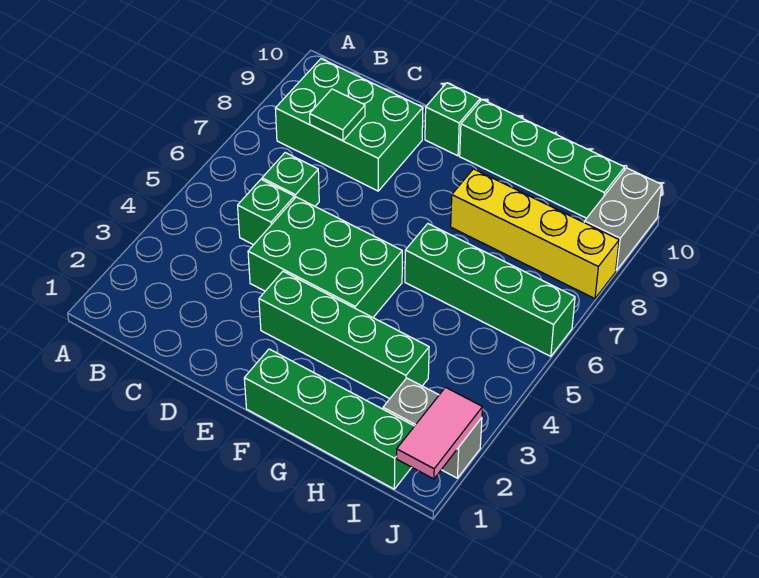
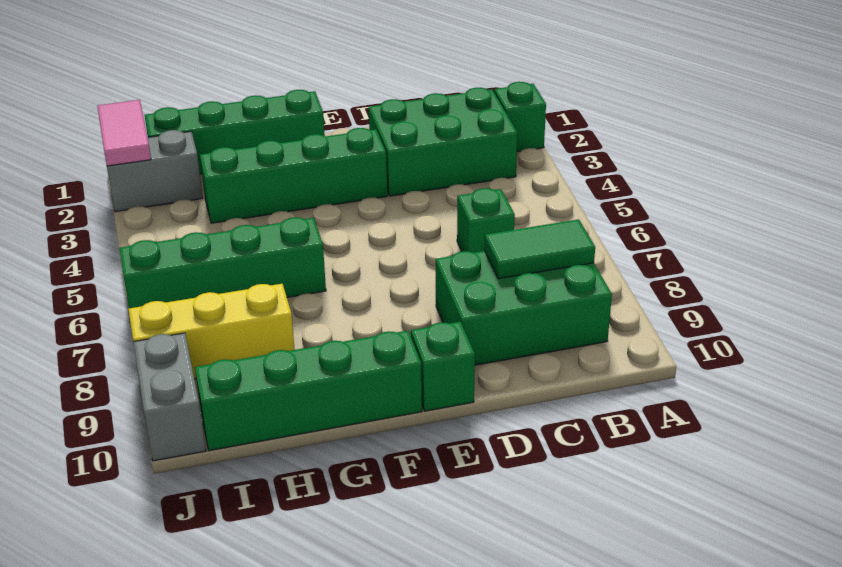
green 1x1 brick [238,179,295,245] -> green 1x1 brick moved to [494,82,546,152]
green 1x1 tile [310,89,365,141] -> green 1x2 tile [484,219,595,279]
green 2x3 brick [248,197,402,317] -> green 2x3 brick moved to [369,88,517,196]
yellow 1x4 brick [451,169,619,299] -> yellow 1x3 brick [128,284,295,379]

